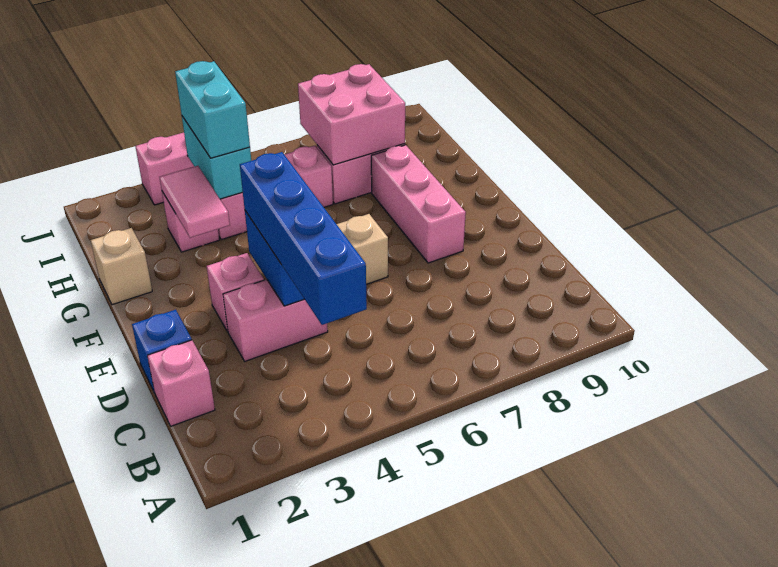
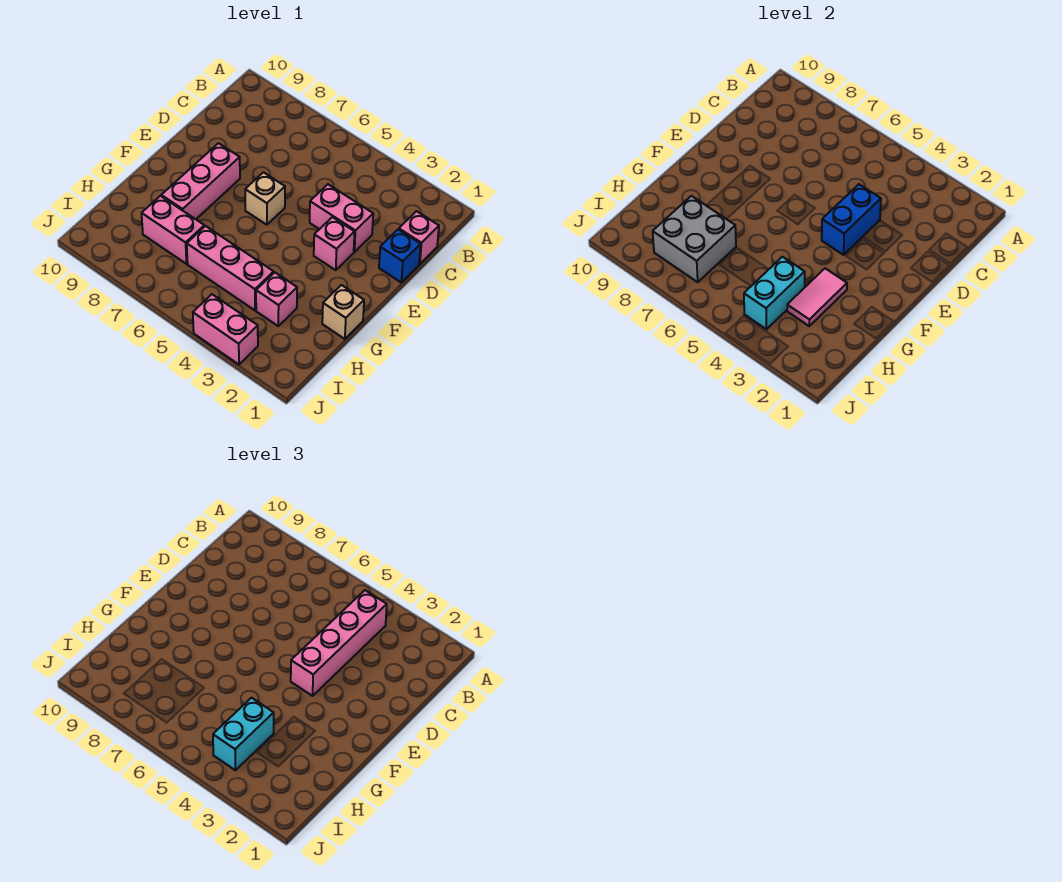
blue 1x4 brick [240,152,367,325] -> pink 1x4 brick [291,590,387,696]
pink 2x2 brick [298,64,405,165] -> grey 2x2 brick [653,196,736,282]

